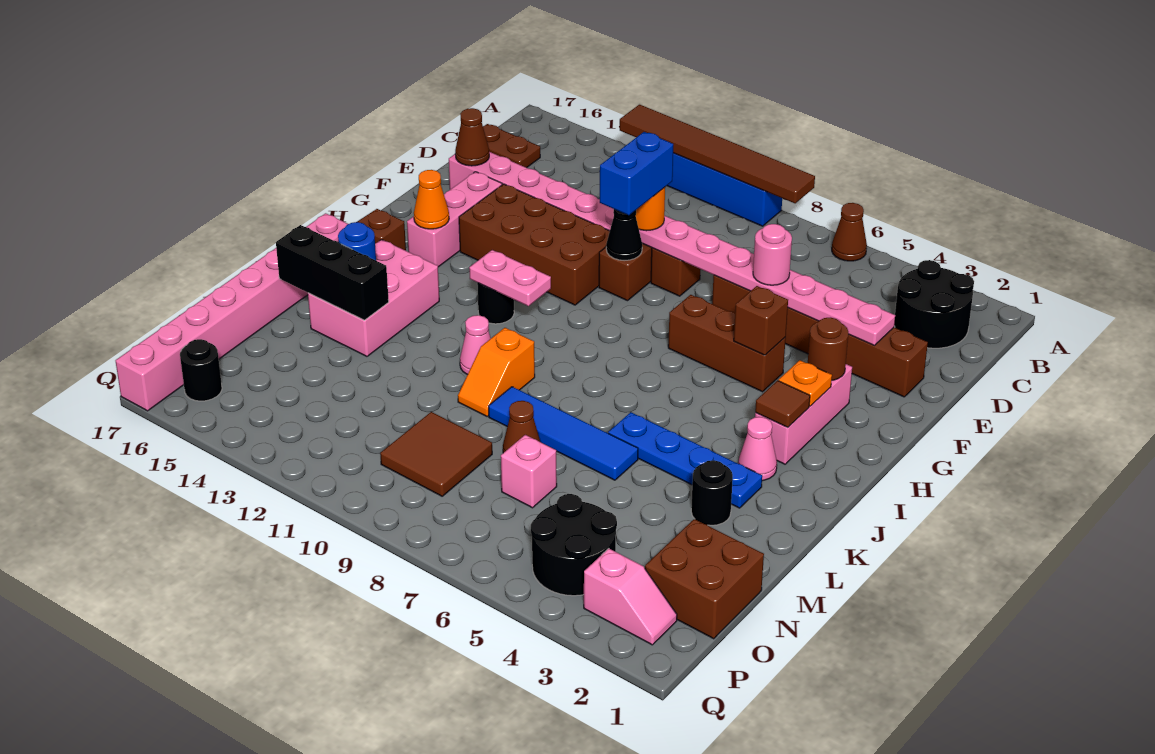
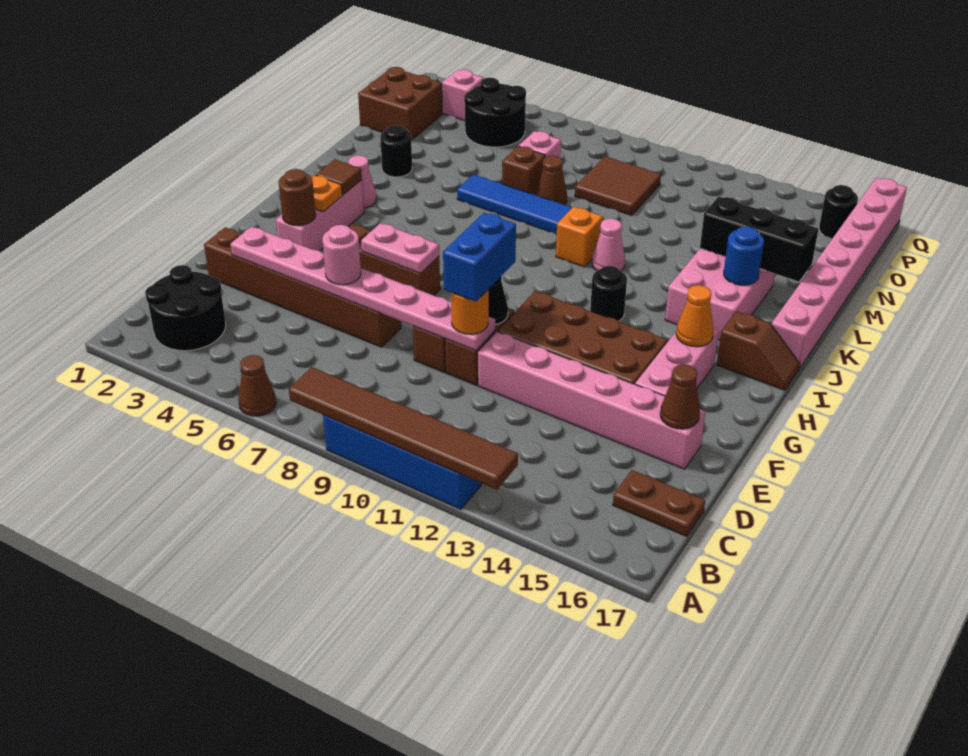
brown 1x1 brick [734,286,788,355] -> brown 1x1 brick moved to [502,146,545,195]
pink 1x2 plate [469,250,551,306] -> pink 1x2 plate moved to [361,223,439,273]
blue 1x4 plate [608,412,762,508] -> none

